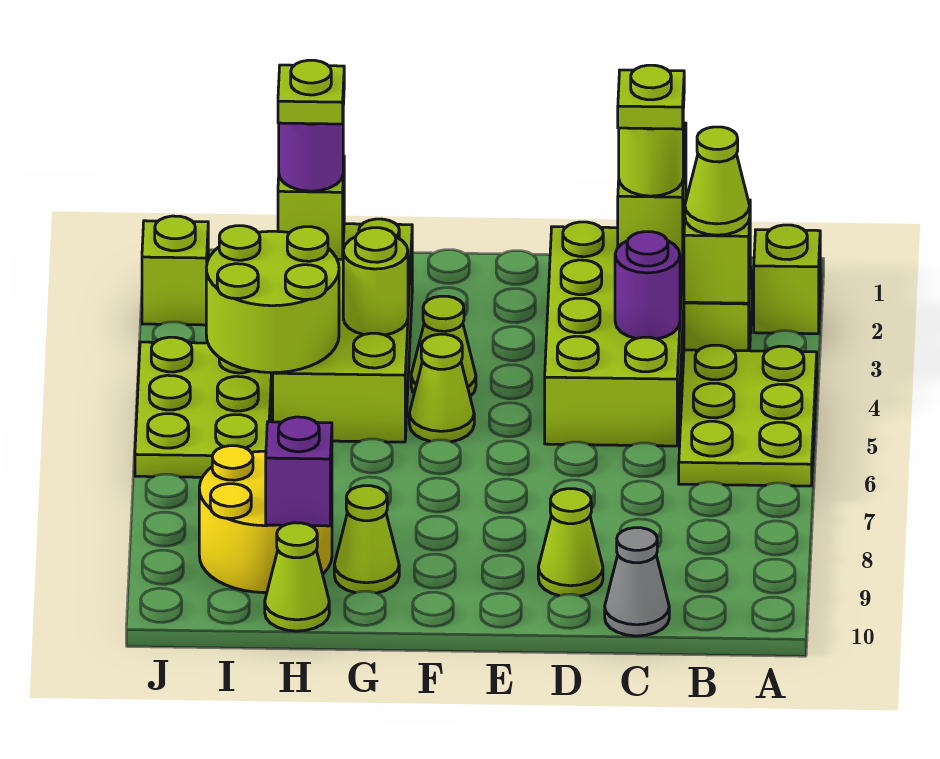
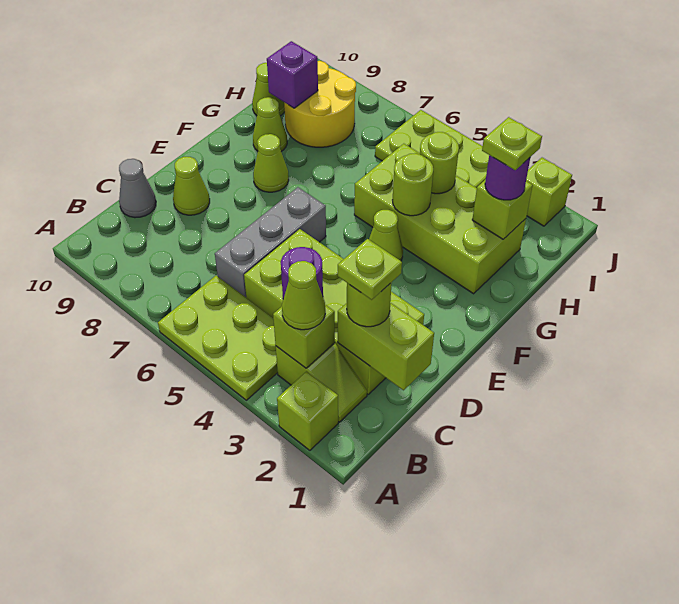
none -> grey 1x3 brick [215,187,326,297]
lime 1x1 cone [409,334,474,442] -> lime 1x1 cone moved to [253,134,289,192]
lime 2x2 round brick [206,226,339,373] -> lime 1x1 round brick [420,132,459,194]

